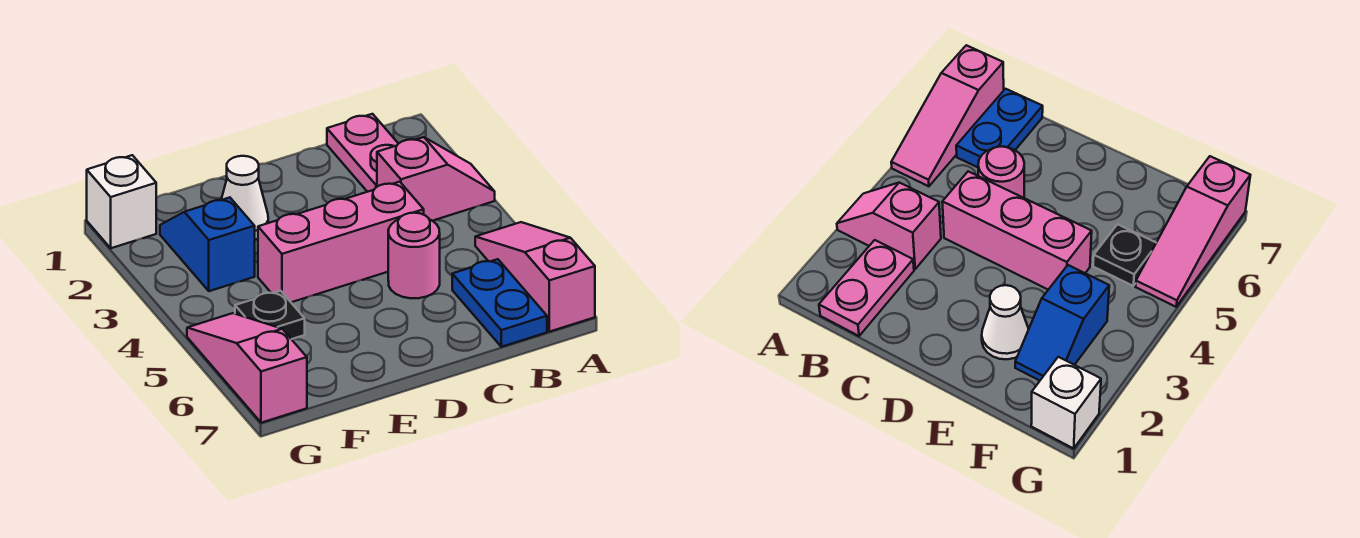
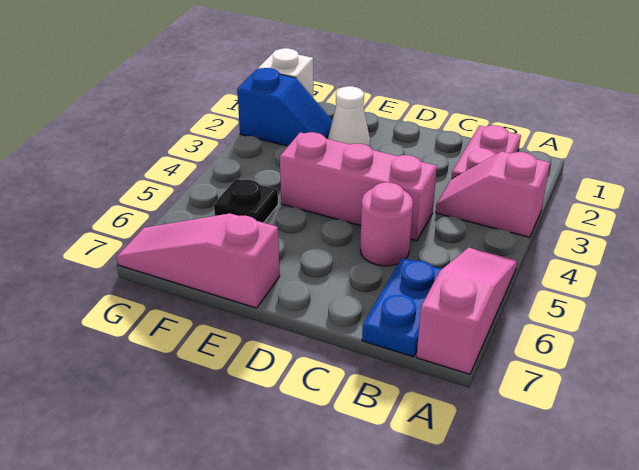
pink 1x2 slope [377,137,495,221] -> pink 1x2 slope turned to [436,151,550,237]
blue 1x2 slope [160,198,255,291] -> blue 1x2 slope turned to [237,68,332,146]
pink 1x3 slope [187,313,307,423] -> pink 1x3 slope turned to [117,213,280,308]

